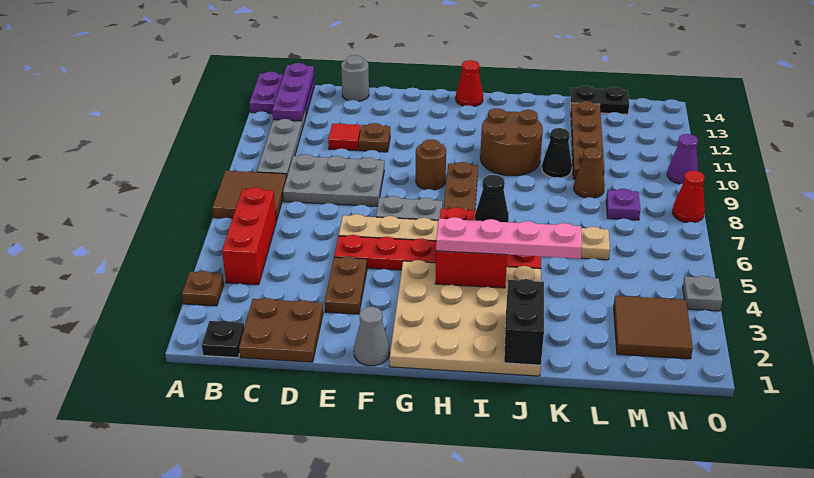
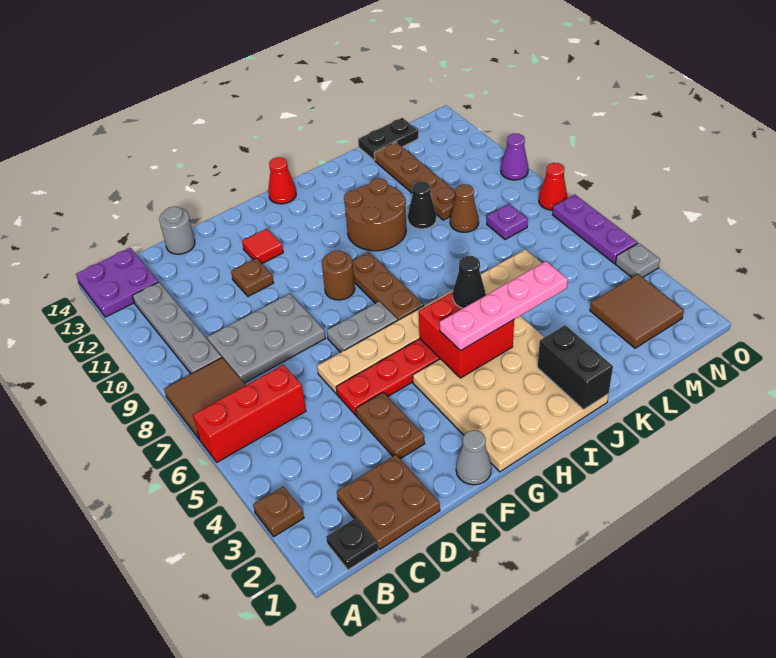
red 1x3 brick [222,187,276,285] -> red 1x3 brick turned to [193,365,306,462]
purple 1x3 plate [272,63,314,121] -> purple 1x3 plate moved to [552,195,638,263]
red 1x1 tile [328,124,361,151] -> red 1x1 tile moved to [242,229,283,264]

